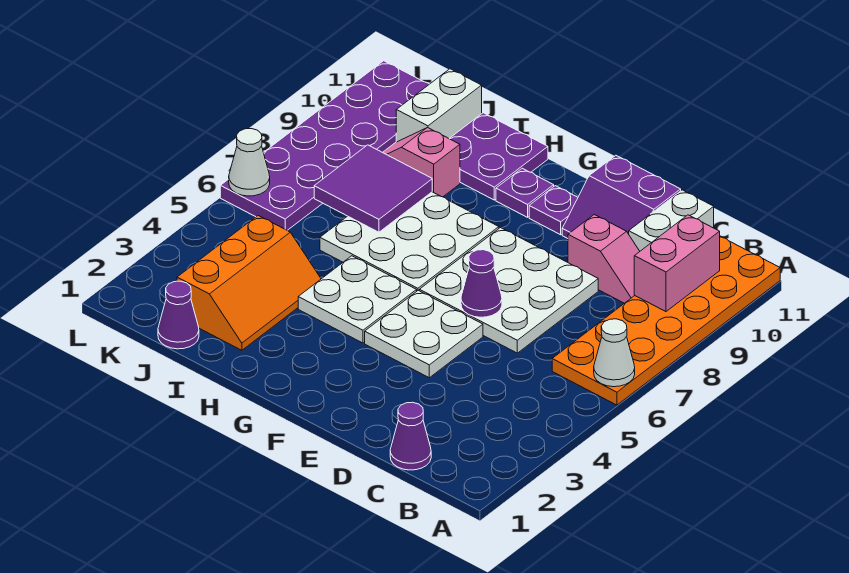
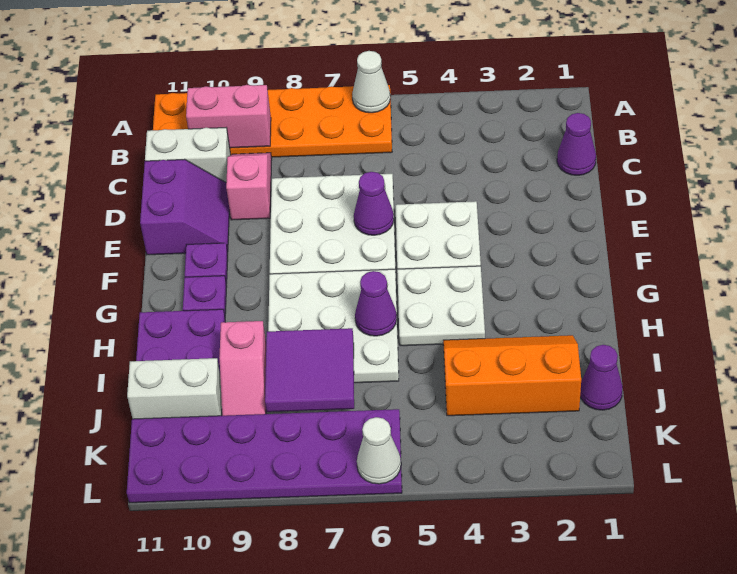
none -> purple 1x1 cone [355,271,397,336]

